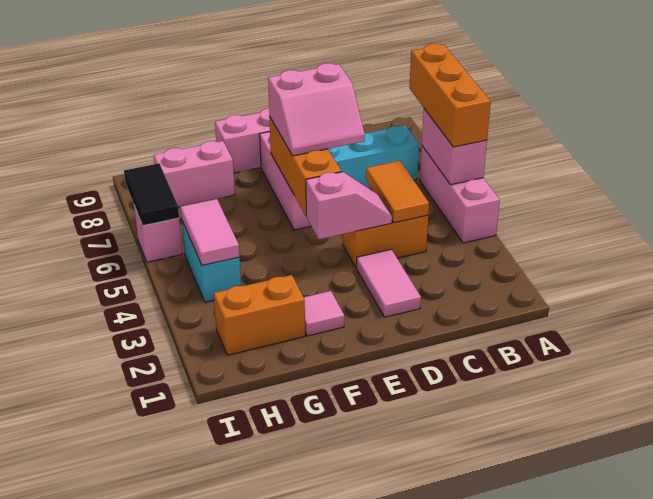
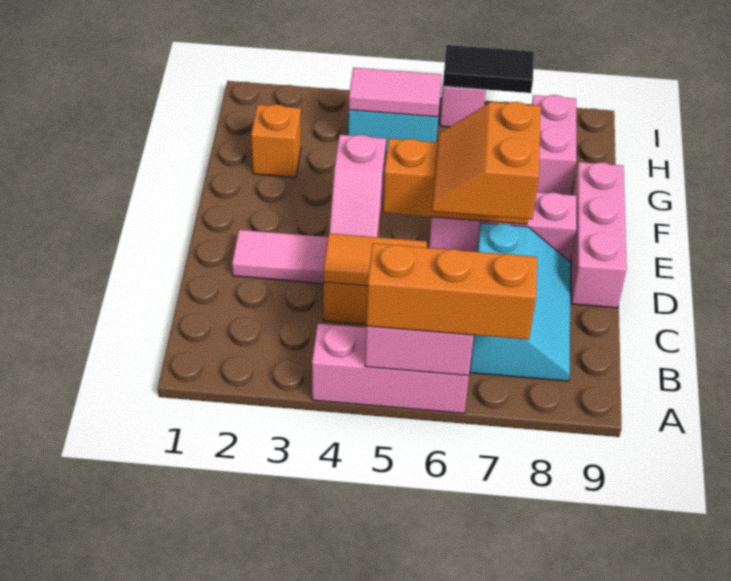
pink 2x2 slope [268,63,365,156] -> orange 2x2 slope [432,102,541,219]
pink 1x1 tile [304,291,344,336] -> none
orange 1x2 brick [214,275,305,355] -> orange 1x1 brick [251,105,301,177]

